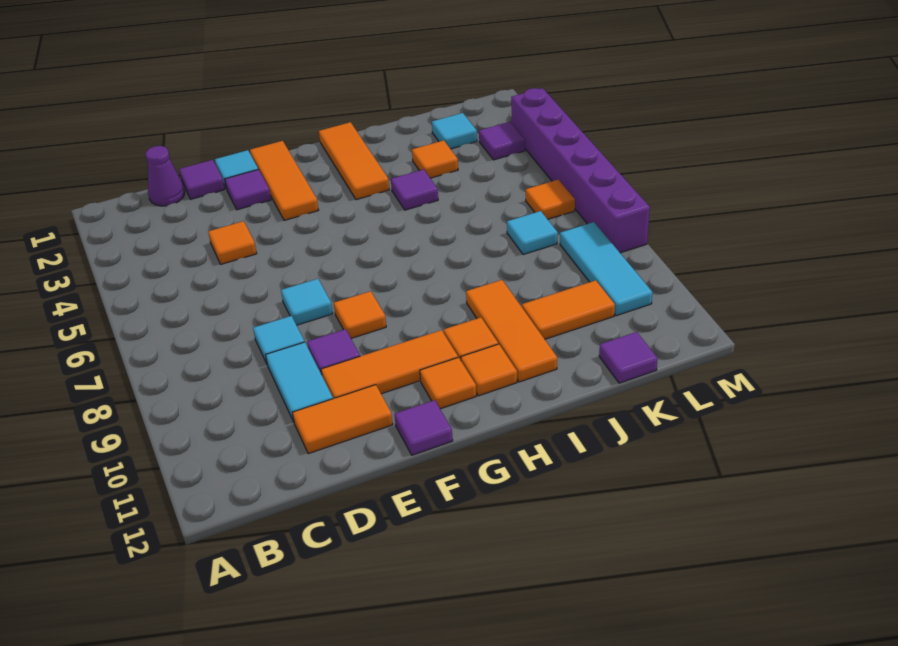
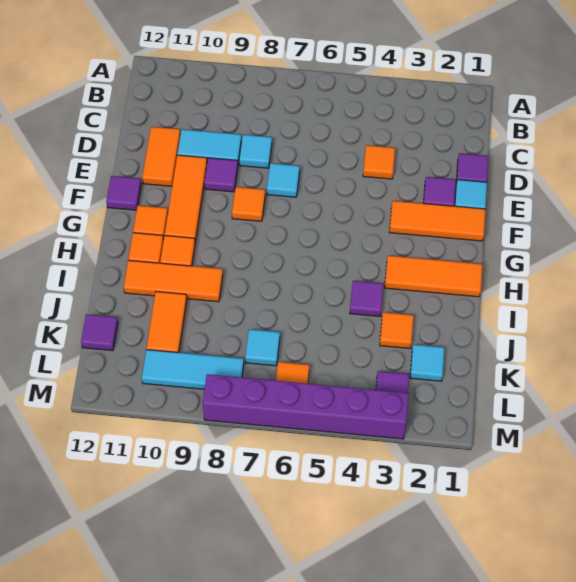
purple 1x1 cone [146,146,185,206] -> none

